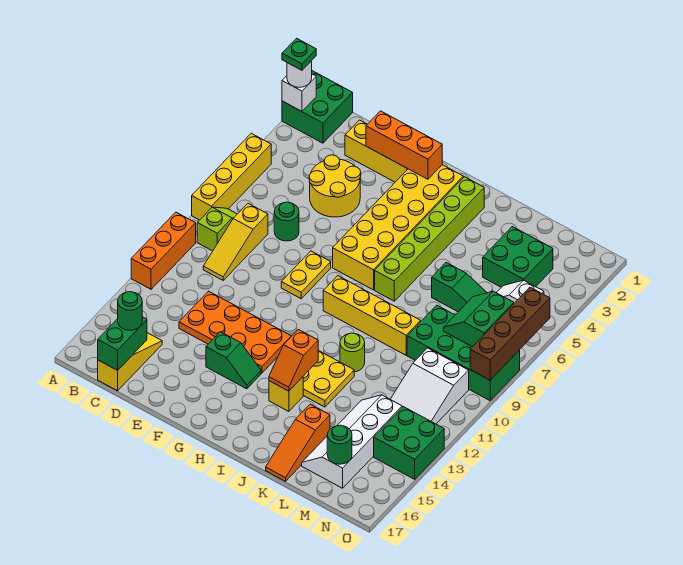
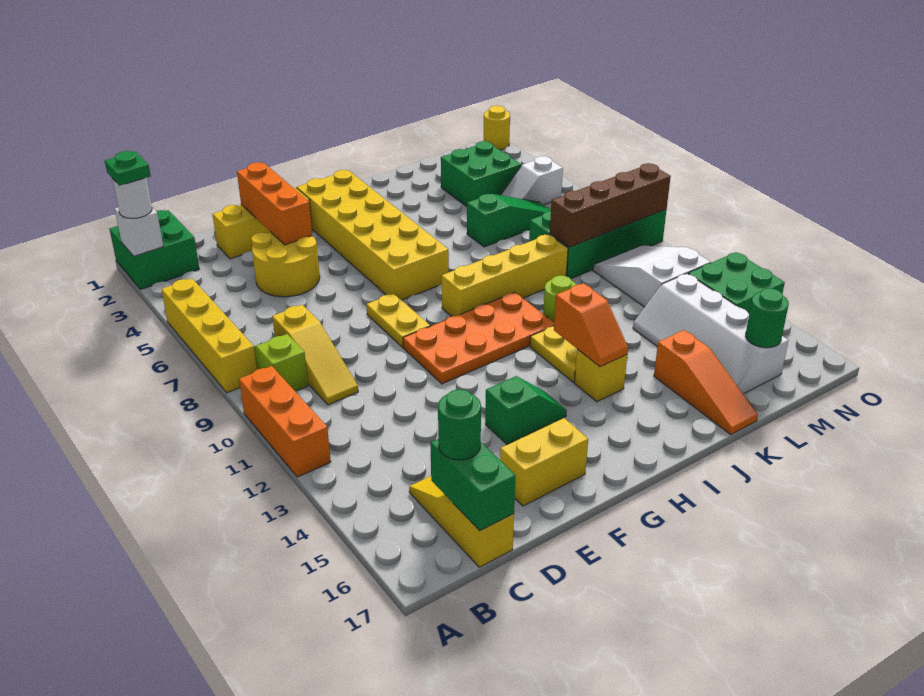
green 1x1 round brick [274,202,299,241] -> none
orange 2x4 plate [179,291,291,373] -> orange 2x4 plate moved to [403,292,554,384]
orange 1x3 brick [366,111,442,179] -> orange 1x3 brick turned to [237,162,312,245]
none -> yellow 1x2 brick [500,418,588,506]
lime 1x6 brick [375,177,484,301] -> none
green 2x2 slope [443,291,514,347] -> none
white 2x3 slope [390,348,469,424] -> white 2x3 slope turned to [593,246,711,307]
none -> yellow 1x1 round brick [484,105,510,150]
brown 1x4 brick [470,287,550,380] -> brown 1x4 brick turned to [550,163,671,247]

